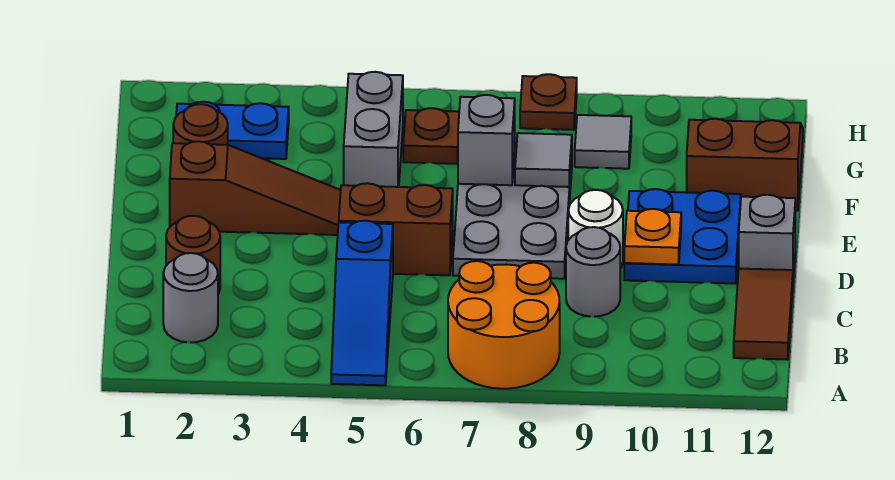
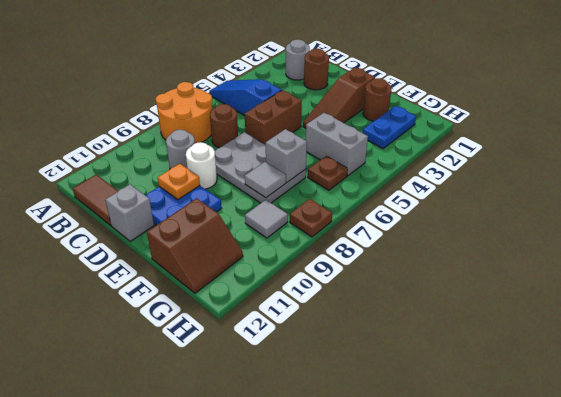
none -> brown 1x1 round brick [210,104,238,148]

